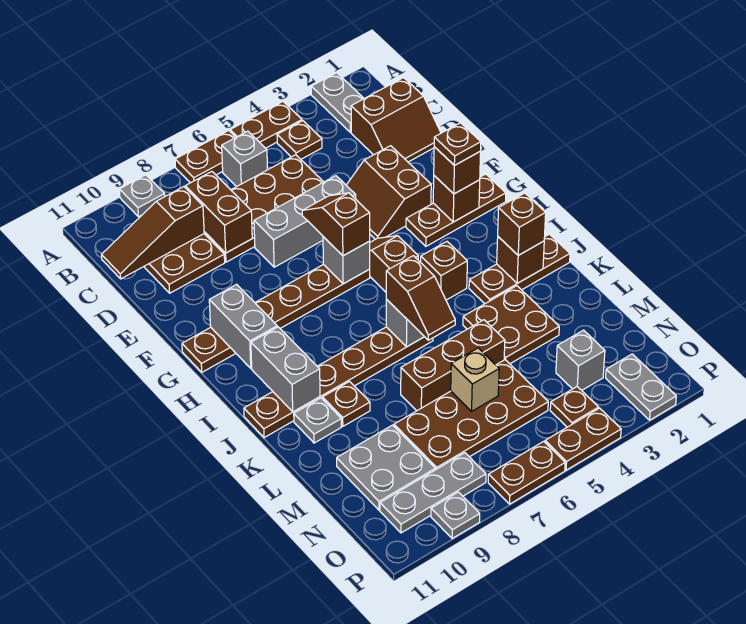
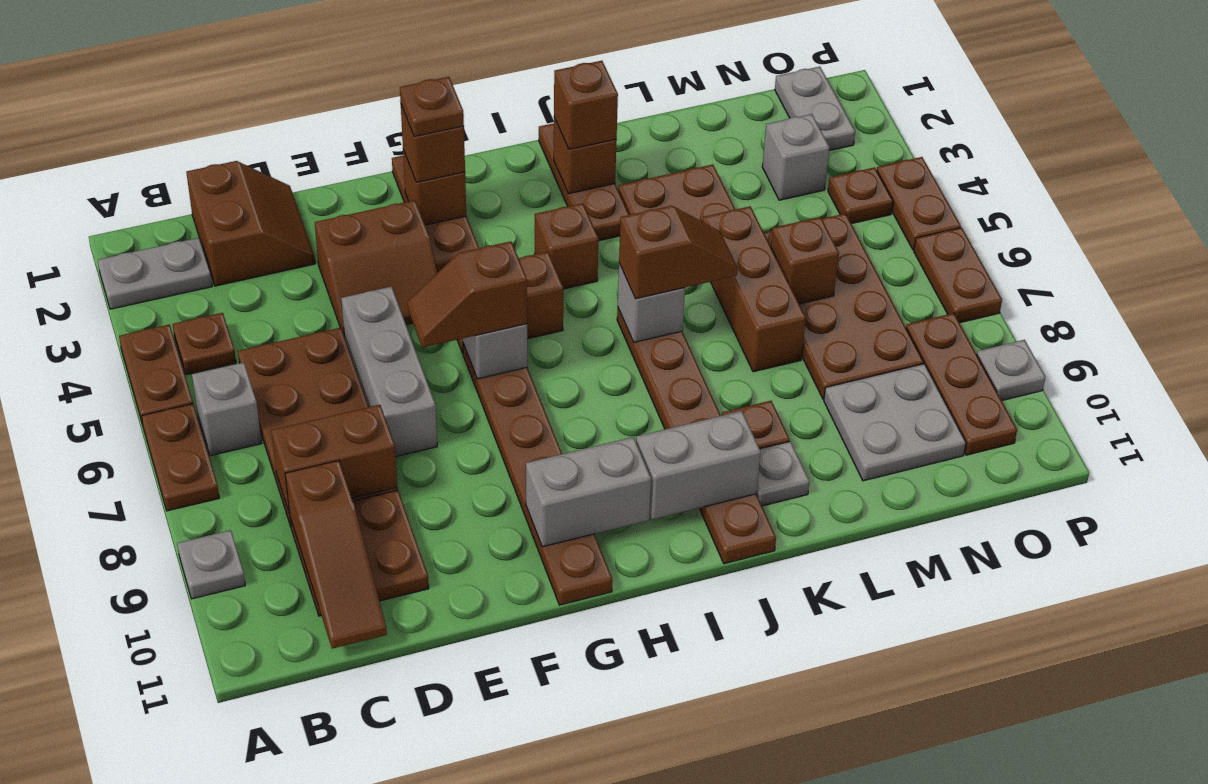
tan 1x1 brick [451,348,499,411] -> brown 1x1 brick [771,217,839,304]
grey 1x2 plate [606,354,676,420] -> grey 1x2 plate turned to [775,67,855,151]
grey 1x3 plate [380,453,486,533] -> brown 1x3 plate [906,313,1017,455]

